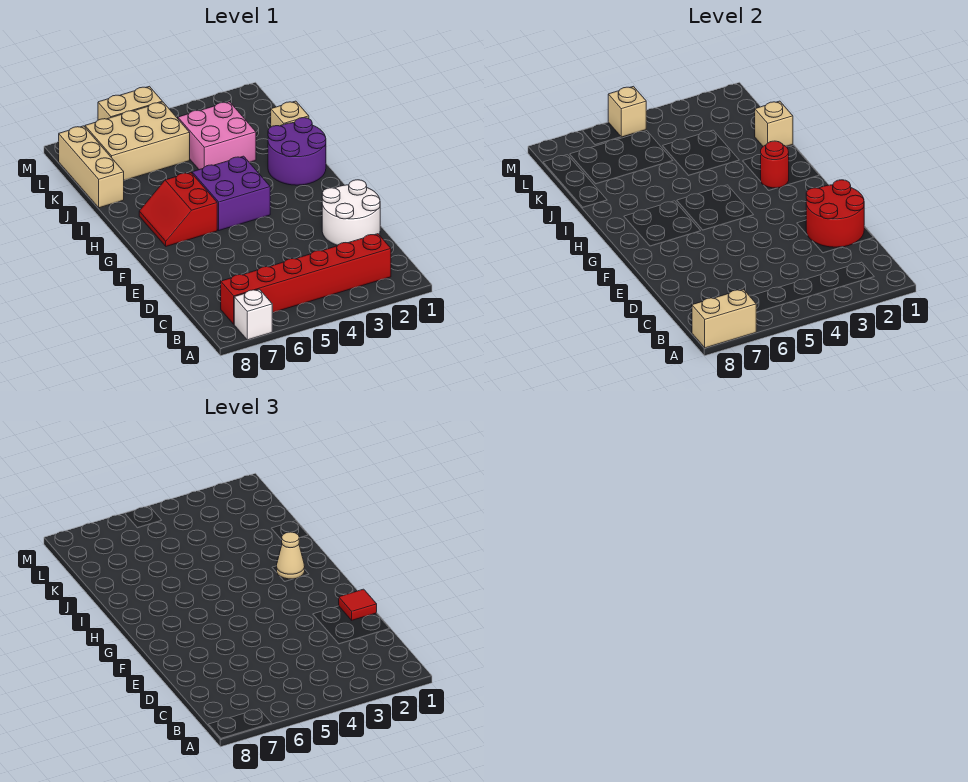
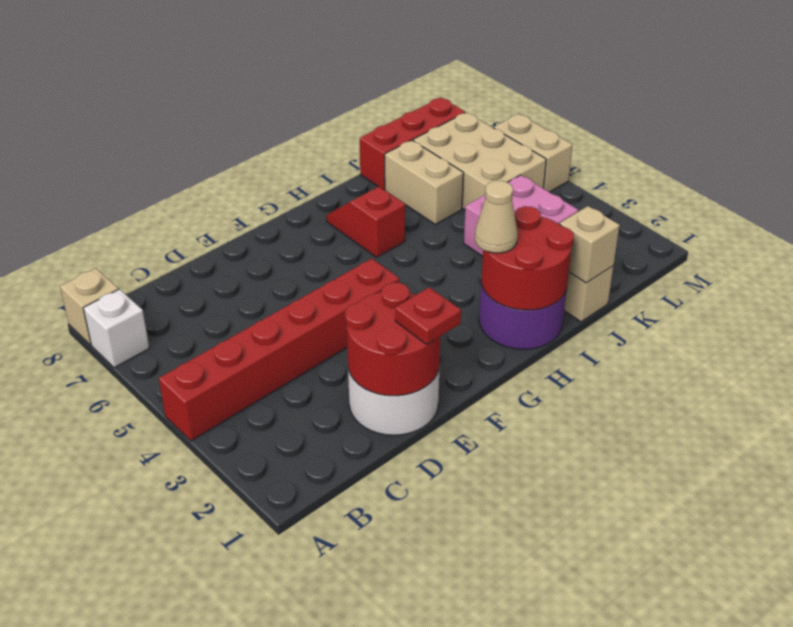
tan 1x2 brick [692,289,756,348] -> tan 1x2 brick moved to [385,140,464,224]
red 1x6 brick [221,234,391,324] -> red 1x6 brick turned to [159,259,399,441]
red 1x1 tile [339,589,377,620] -> red 1x1 plate [395,287,461,344]
purple 2x2 brick [192,156,270,230] -> none
red 2x2 slope [139,172,217,246] -> red 1x2 slope [326,187,405,257]
red 1x1 round brick [761,141,789,188] -> red 2x2 round brick [481,206,574,310]
tan 1x3 brick [59,126,124,208] -> red 1x3 brick [360,98,465,190]
tan 1x1 brick [608,86,646,137] -> tan 1x1 brick moved to [60,268,118,345]

